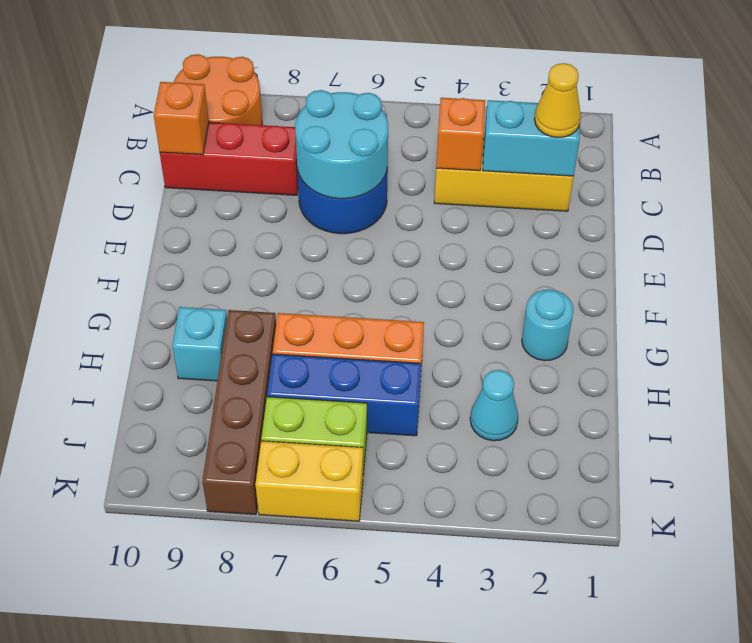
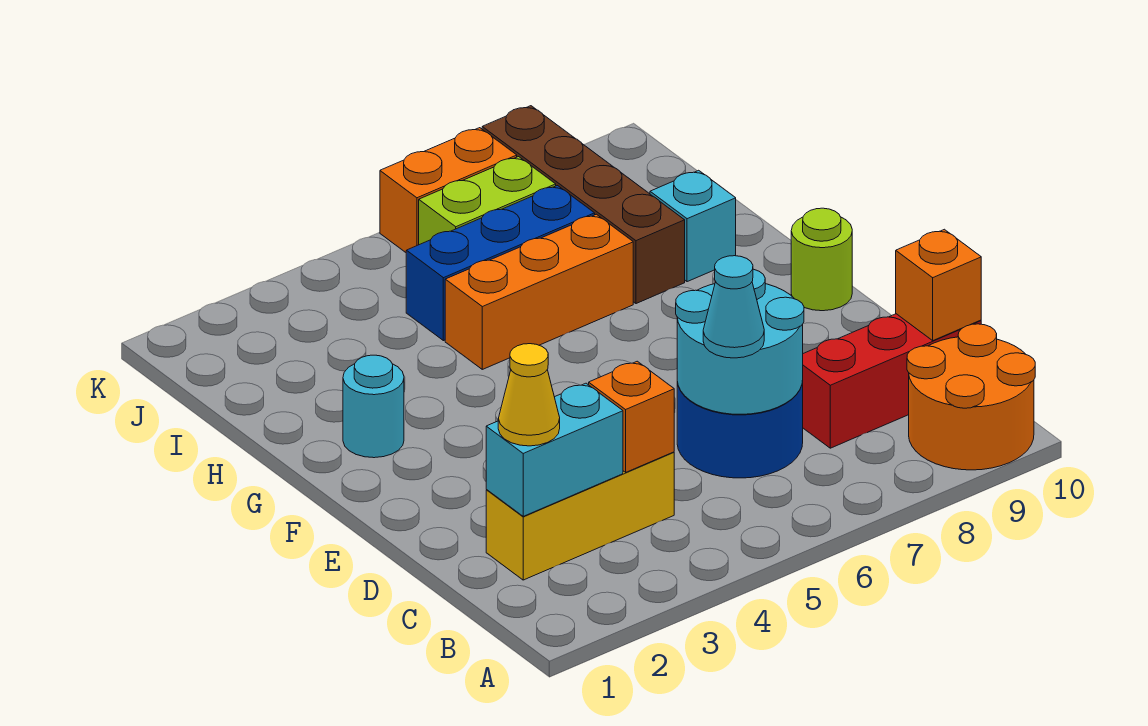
none -> lime 1x1 round brick [791,208,852,311]
cyan 1x1 cone [470,370,518,441] -> cyan 1x1 cone moved to [703,256,764,358]
yellow 1x2 brick [255,441,363,521] -> orange 1x2 brick [380,128,517,252]

